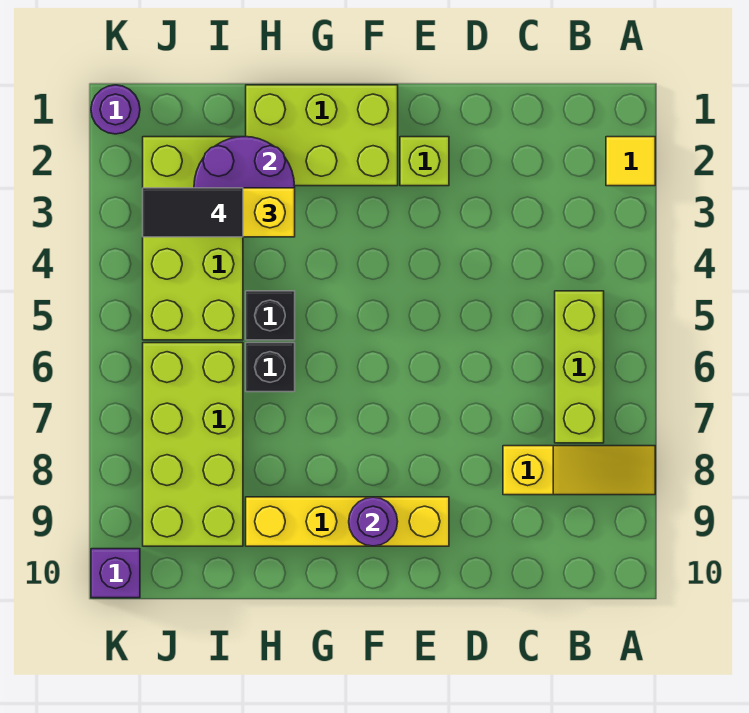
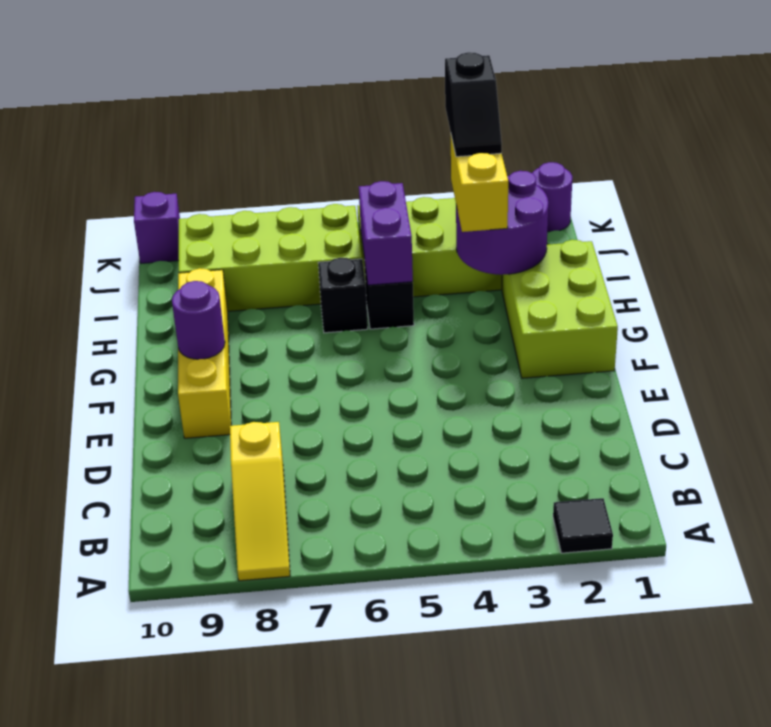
yellow 1x1 tile [606,137,655,186] -> black 1x1 tile [553,498,613,553]
lime 1x3 brick [555,291,604,443] -> none
lime 1x1 brick [400,137,449,186] -> none
none -> purple 1x2 brick [359,181,413,285]
black 1x2 tile [143,188,243,237] -> black 1x2 slope [445,52,502,157]

